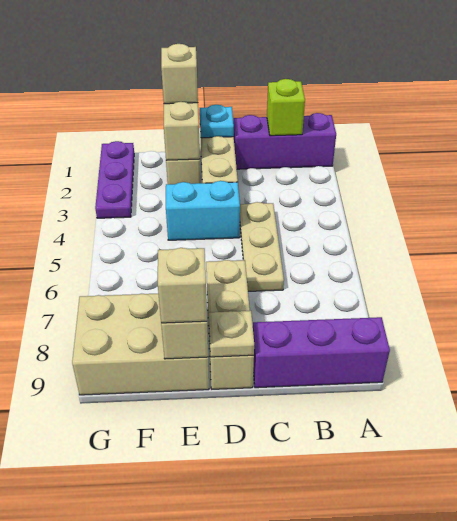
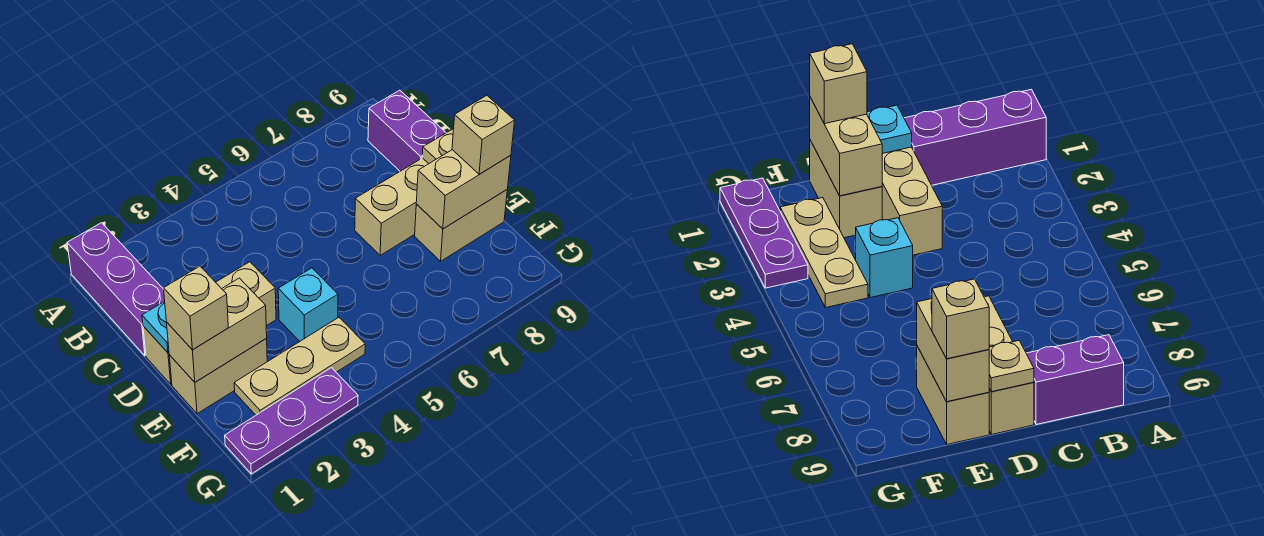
purple 1x3 brick [253,317,390,388] -> purple 1x2 brick [368,90,446,171]
lime 1x1 brick [267,79,305,136] -> none
tan 1x3 plate [240,202,284,291] -> tan 1x3 plate moved to [234,317,365,415]
cyan 1x2 brick [166,181,240,240] -> cyan 1x1 brick [278,268,338,341]
tan 2x3 brick [72,294,209,395] -> tan 1x2 brick [415,190,507,261]

